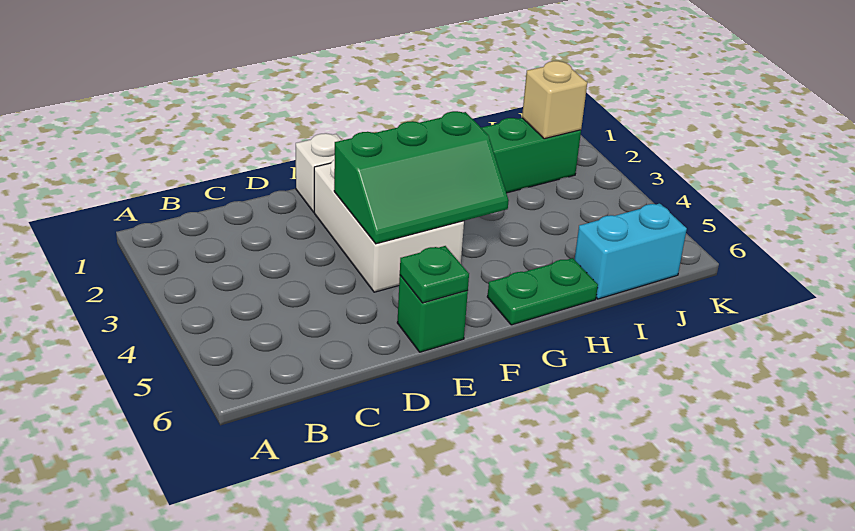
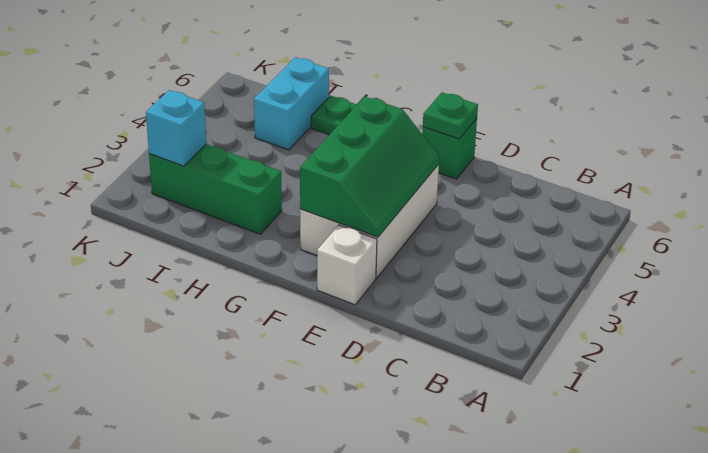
green 2x3 slope [334,111,509,244] -> green 2x3 slope turned to [300,97,439,237]
cyan 1x2 brick [575,203,687,299] -> cyan 1x2 brick turned to [254,57,329,150]
tan 1x1 brick [522,61,587,139] -> cyan 1x1 brick [146,90,206,166]

